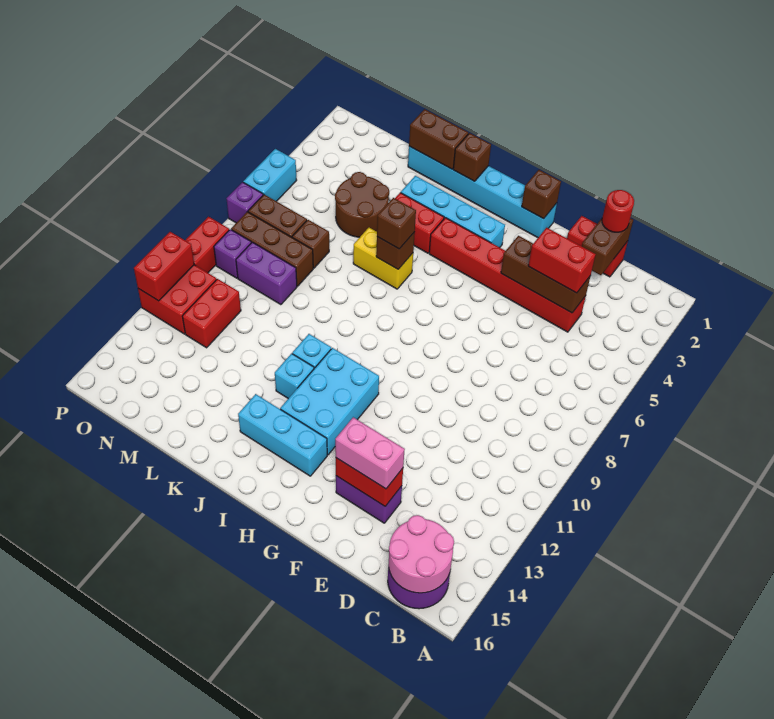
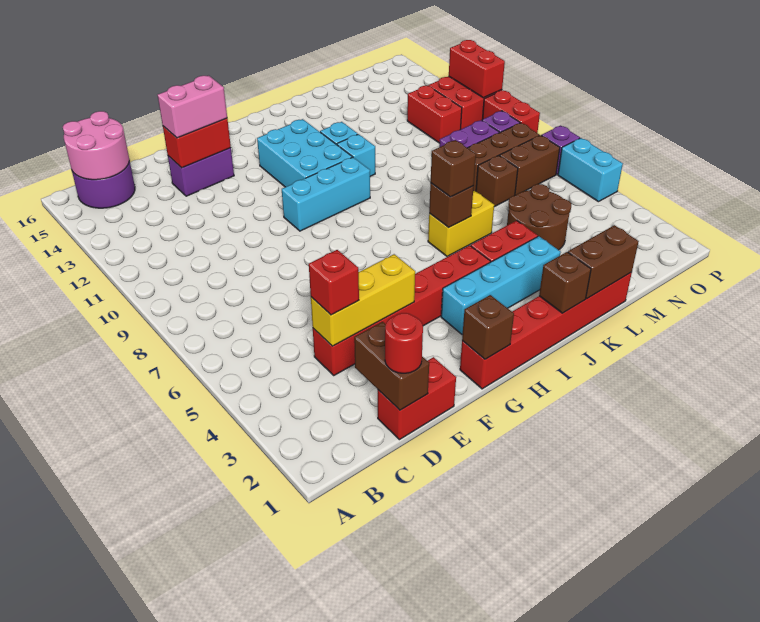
brown 1x3 brick [501,236,590,313] -> yellow 1x3 brick [311,254,415,346]
red 1x2 brick [528,228,596,293] -> red 1x1 brick [309,250,359,315]
cyan 1x6 brick [408,146,557,238] -> red 1x6 brick [460,272,632,389]
cyan 1x3 brick [238,394,327,476] -> cyan 1x3 brick moved to [282,157,370,231]

